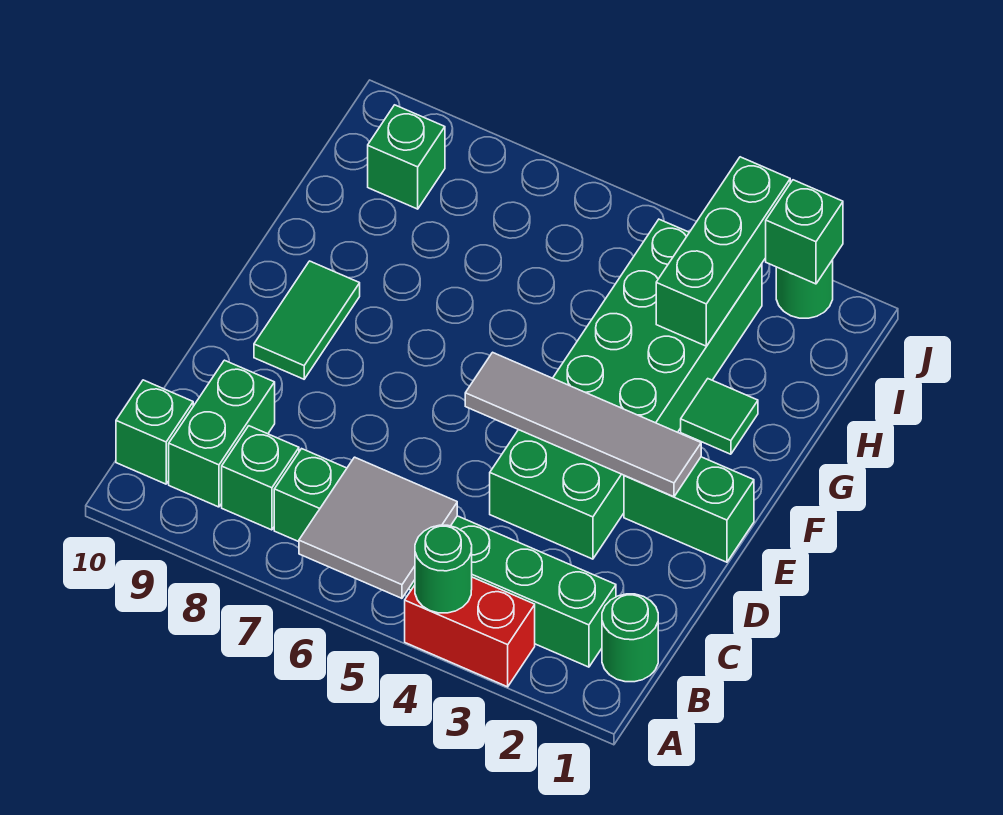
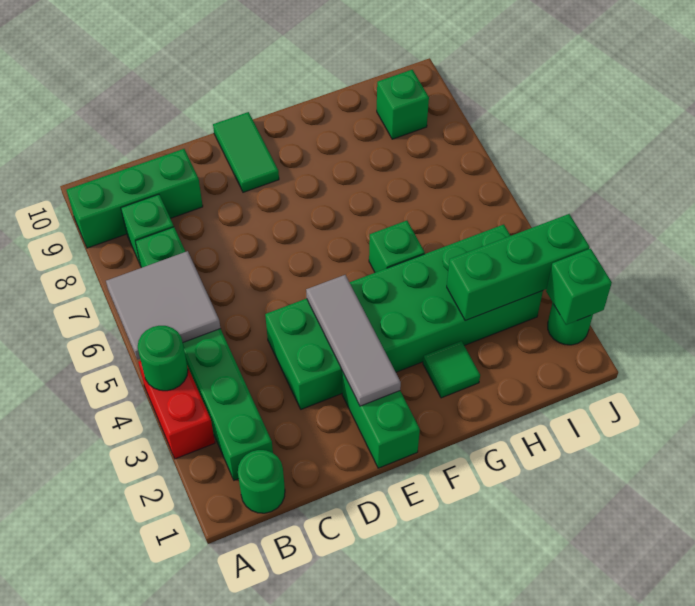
green 1x2 brick [169,360,275,507] -> green 1x3 brick [67,149,203,248]
green 1x1 brick [116,380,193,484] -> green 1x1 brick moved to [369,221,425,273]
grey 1x4 tile [465,352,701,497] -> grey 1x3 tile [306,275,401,406]
green 1x2 tile [254,261,360,379] -> green 1x2 tile turned to [213,112,279,192]

